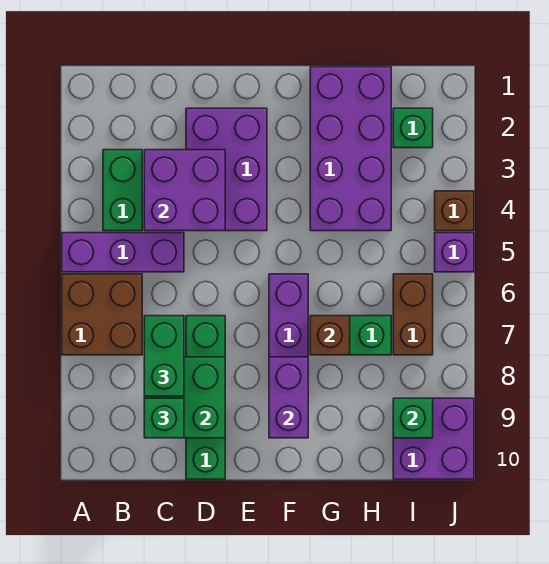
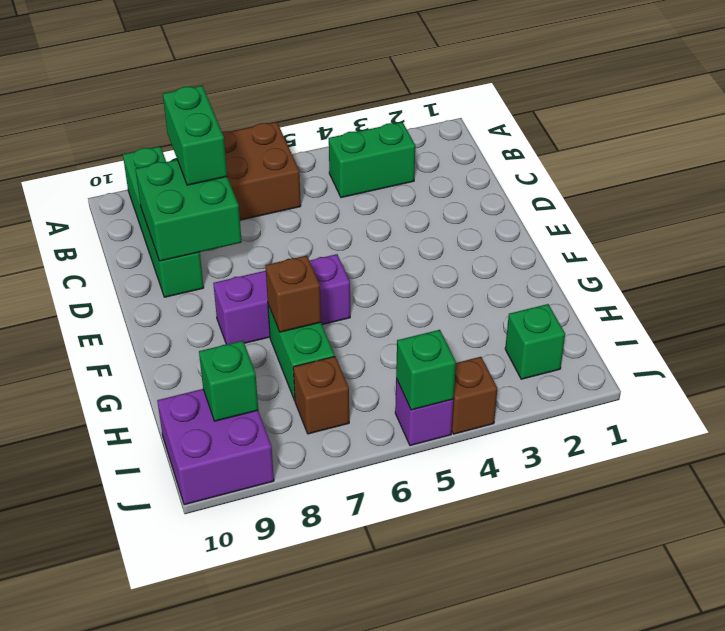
purple 1x3 brick [62,233,184,272] -> none
purple 2x2 brick [144,150,225,231] -> none
green 1x2 brick [144,316,184,396] -> green 1x2 brick turned to [163,86,227,185]
green 1x1 brick [144,398,184,438] -> green 1x1 brick moved to [396,330,456,410]
purple 2x3 brick [186,108,267,231] -> none
green 1x4 brick [186,316,225,479] -> green 1x4 brick turned to [123,147,204,297]
purple 1x2 brick [269,357,308,438] -> none
purple 2x4 brick [310,67,391,231] -> none
brown 1x2 brick [393,274,433,355] -> brown 1x1 brick [293,357,349,434]

